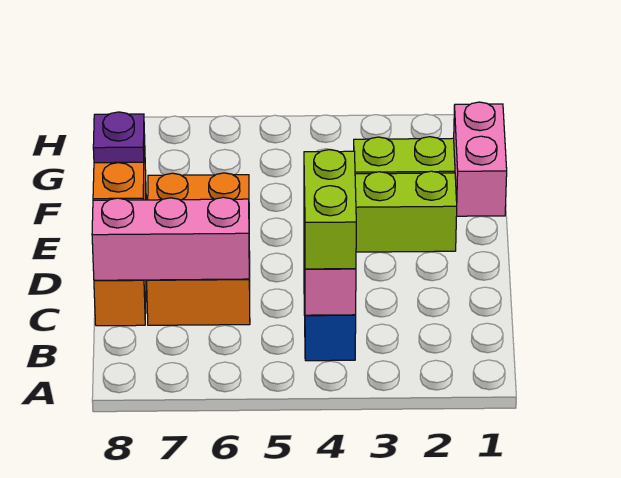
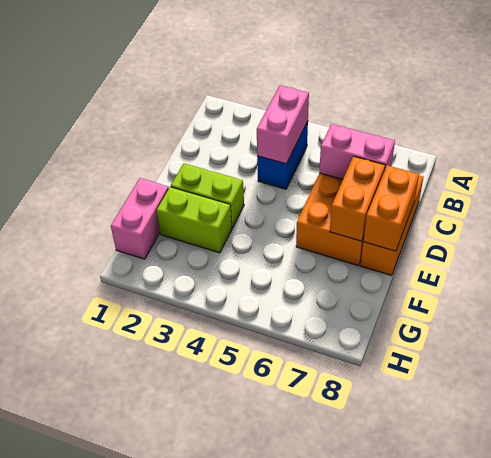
lime 1x2 brick [304,150,356,269] -> none
pink 1x3 brick [92,197,249,280] -> pink 1x2 brick [319,124,395,179]
none -> orange 1x2 brick [330,156,385,241]
purple 1x1 plate [93,112,144,163] -> none

